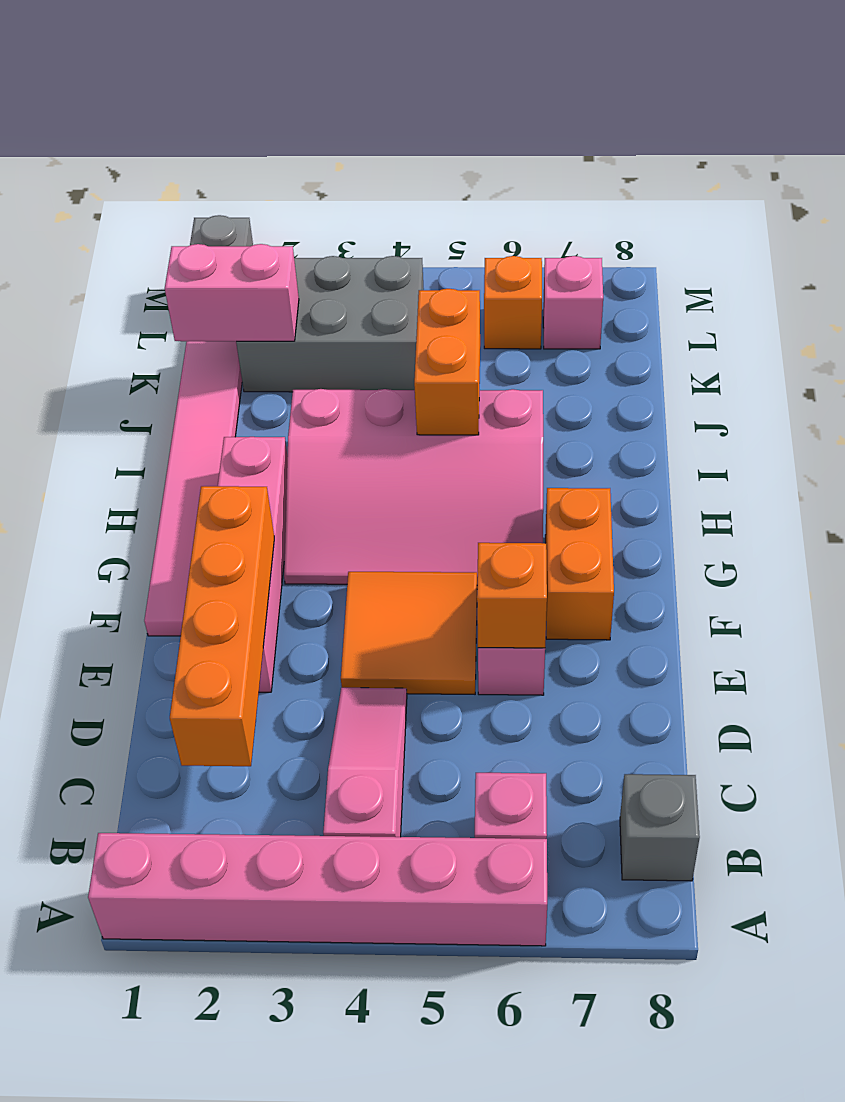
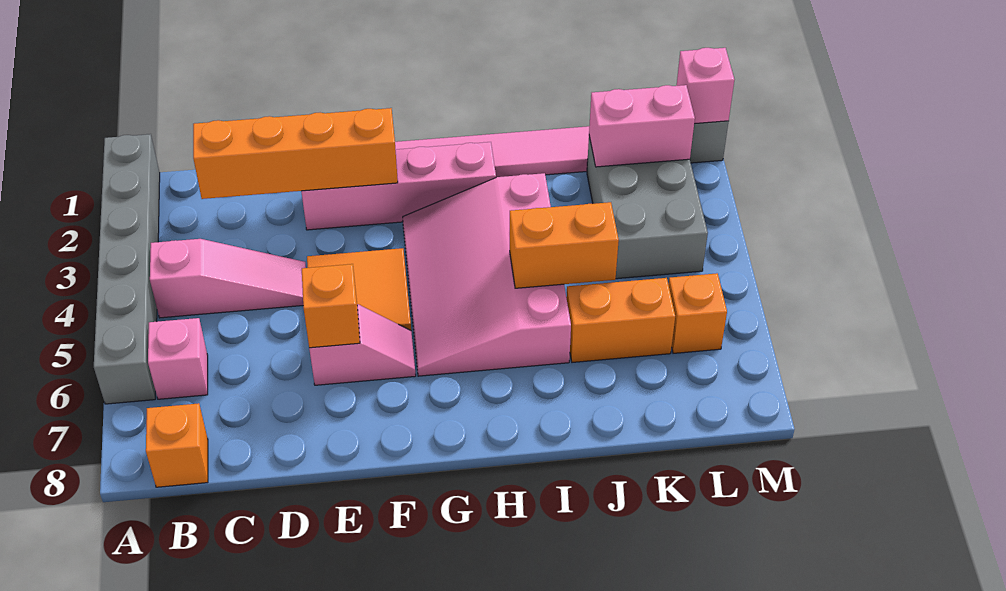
pink 1x6 brick [88,833,547,946] -> grey 1x6 brick [94,134,160,404]
grey 1x1 brick [620,774,700,881] -> orange 1x1 brick [146,403,208,487]
orange 1x2 brick [545,488,614,640] -> orange 1x2 brick moved to [566,278,675,362]
pink 1x2 brick [165,244,299,341] -> pink 1x2 brick turned to [589,85,695,167]
pink 1x1 brick [543,256,603,349] -> pink 1x1 brick moved to [677,48,734,124]

